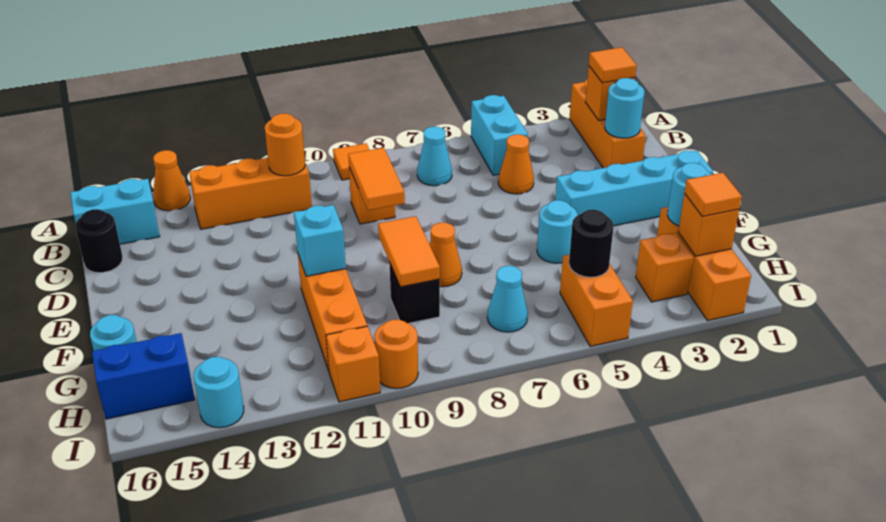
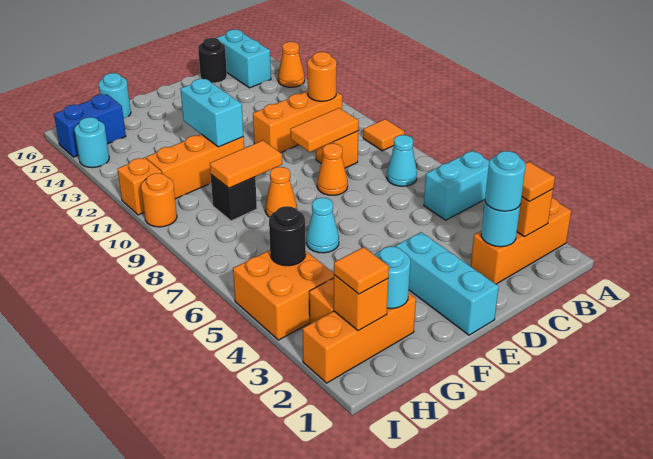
orange 1x3 brick [189,158,312,229] -> orange 1x3 brick turned to [253,91,342,153]
orange 1x1 cone [498,134,534,194] -> orange 1x1 cone moved to [317,144,348,195]
cyan 1x4 brick [555,151,713,226] -> cyan 1x3 brick [396,232,499,335]
cyan 1x1 round brick [537,200,578,263] -> cyan 1x1 round brick moved to [485,151,526,211]
cyan 1x1 brick [294,205,346,276] -> cyan 1x2 brick [181,79,243,147]
orange 1x2 brick [560,255,633,346] -> orange 2x2 brick [233,250,334,340]
cyan 1x1 cone [487,266,528,332] -> cyan 1x1 cone moved to [306,198,339,253]
blue 1x2 brick [92,333,195,419] -> blue 1x2 brick turned to [54,94,126,157]

